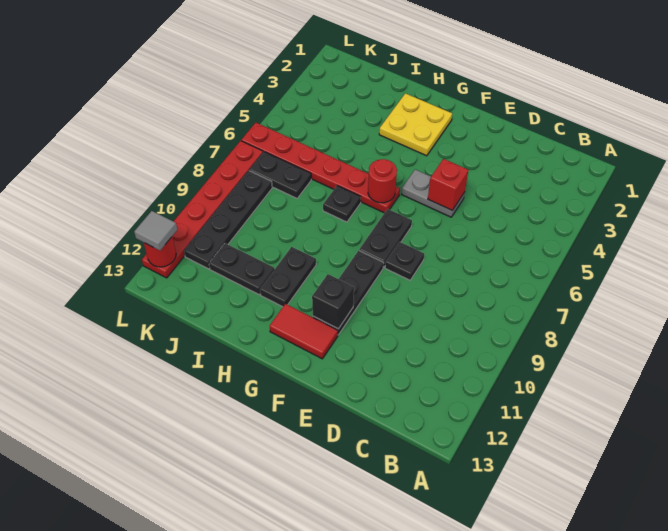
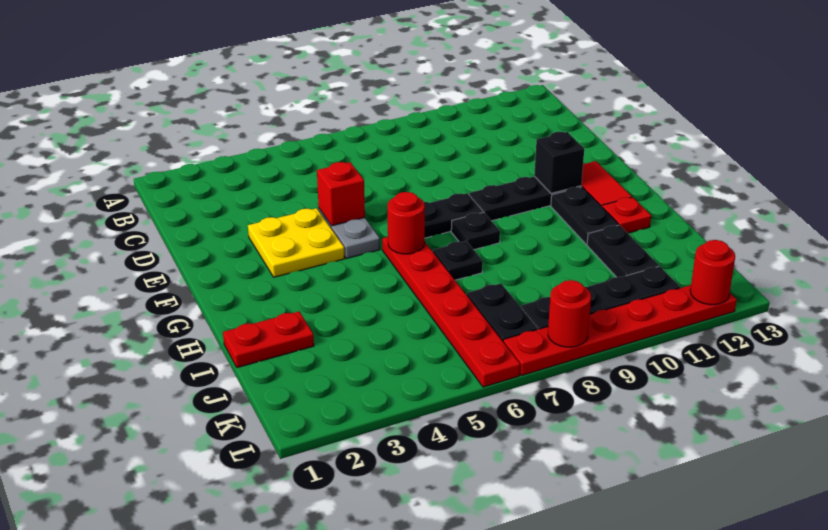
black 1x1 plate [385,242,424,280] -> black 1x1 plate moved to [451,212,500,250]
yellow 2x2 plate [379,93,452,156] -> yellow 2x2 plate moved to [248,208,345,277]
black 1x2 plate [260,247,316,307] -> black 1x2 plate turned to [551,187,619,245]
none -> red 1x1 plate [602,197,651,233]
none -> red 1x2 plate [223,311,314,368]
none -> red 1x1 round brick [548,280,591,347]
grey 1x1 tile [134,211,177,250] -> none

